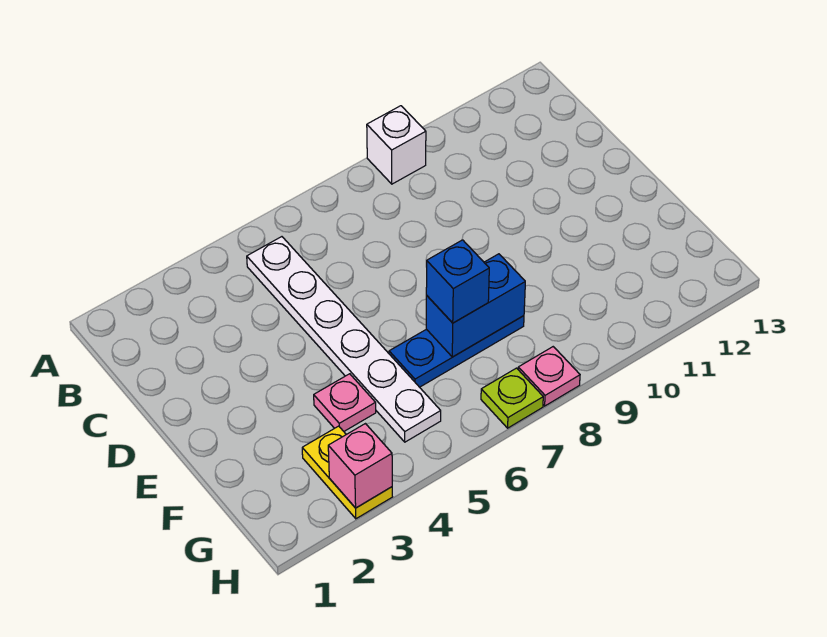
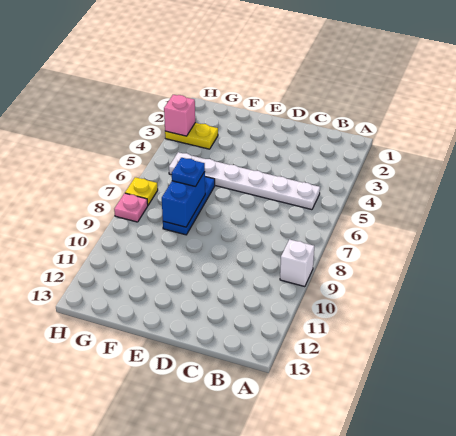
pink 1x1 plate [314,374,376,431] -> none
blue 1x1 brick [426,240,489,323] -> blue 1x1 plate [172,158,205,187]
lime 1x1 plate [481,368,543,428] -> yellow 1x1 plate [125,177,158,205]

